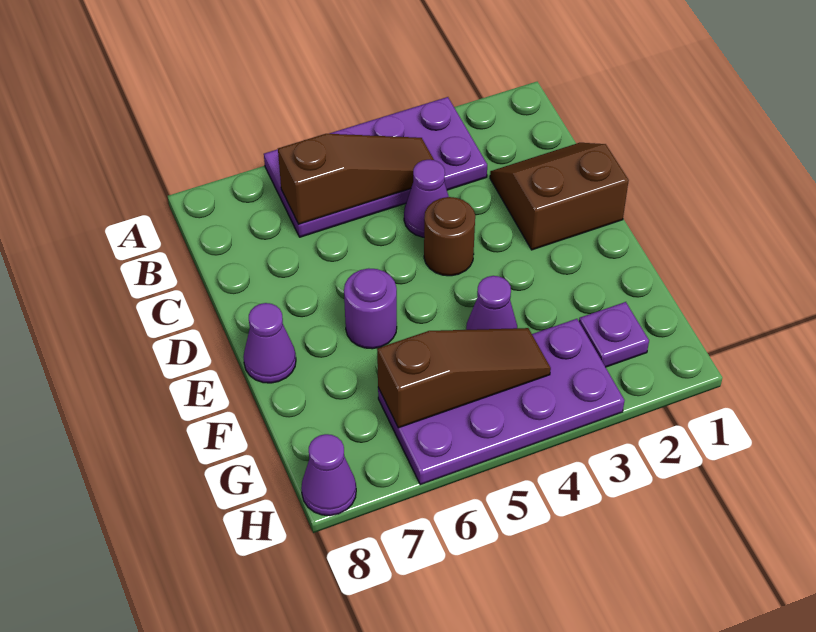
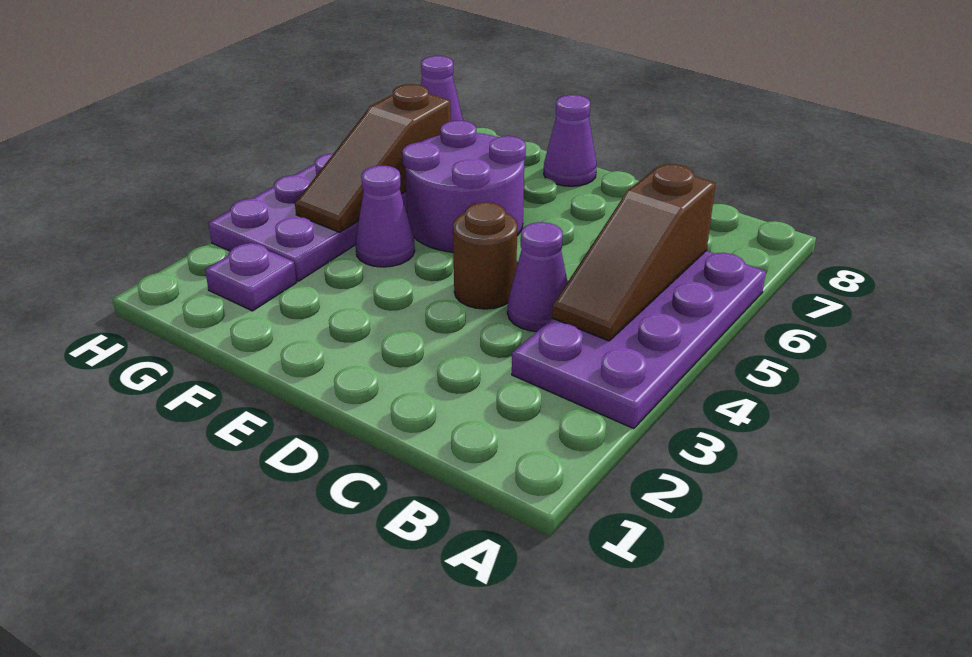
brown 2x2 slope [490,143,629,250] -> none
purple 1x1 round brick [344,268,397,349] -> purple 2x2 round brick [402,121,526,252]

